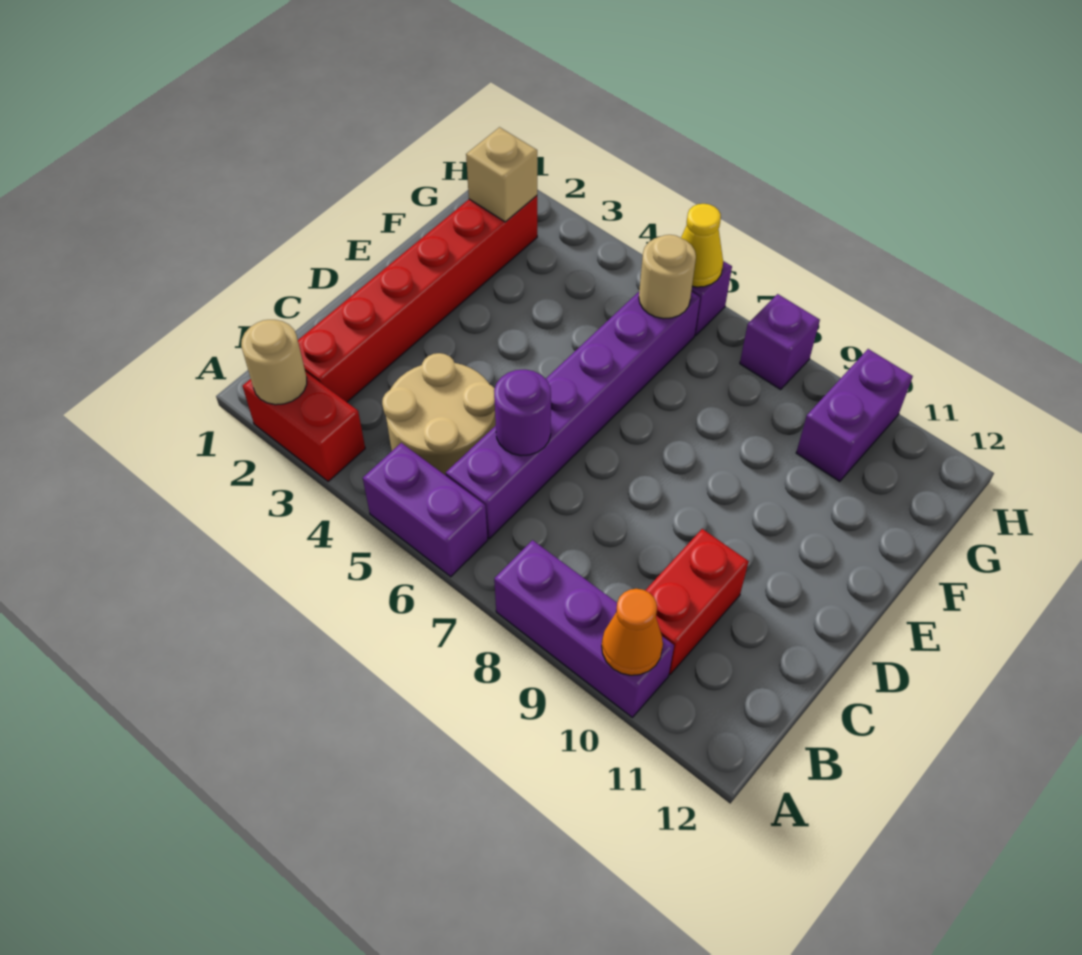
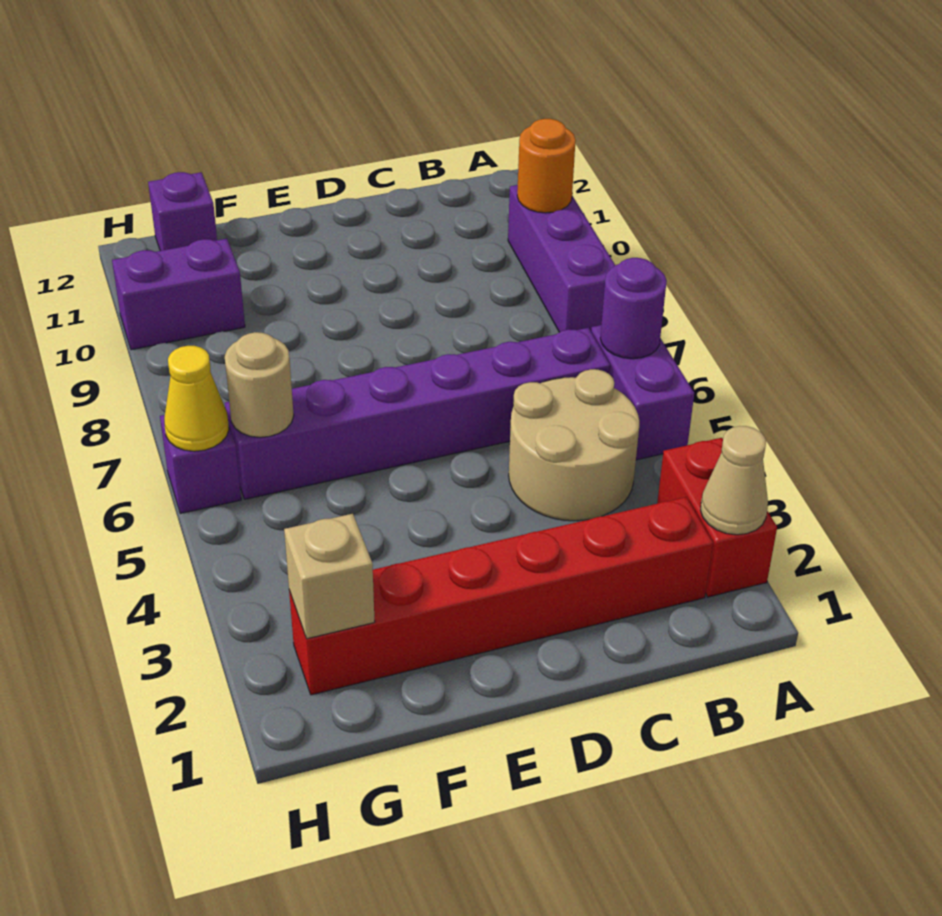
tan 1x1 round brick [241,320,307,405] -> tan 1x1 cone [700,426,768,535]
orange 1x1 cone [602,589,663,675] -> orange 1x1 round brick [517,119,576,213]
red 1x2 brick [645,529,749,674] -> none
purple 1x1 round brick [494,370,551,456] -> purple 1x1 round brick moved to [600,258,667,359]
purple 1x1 brick [740,294,820,389] -> purple 1x1 brick moved to [148,172,217,251]

